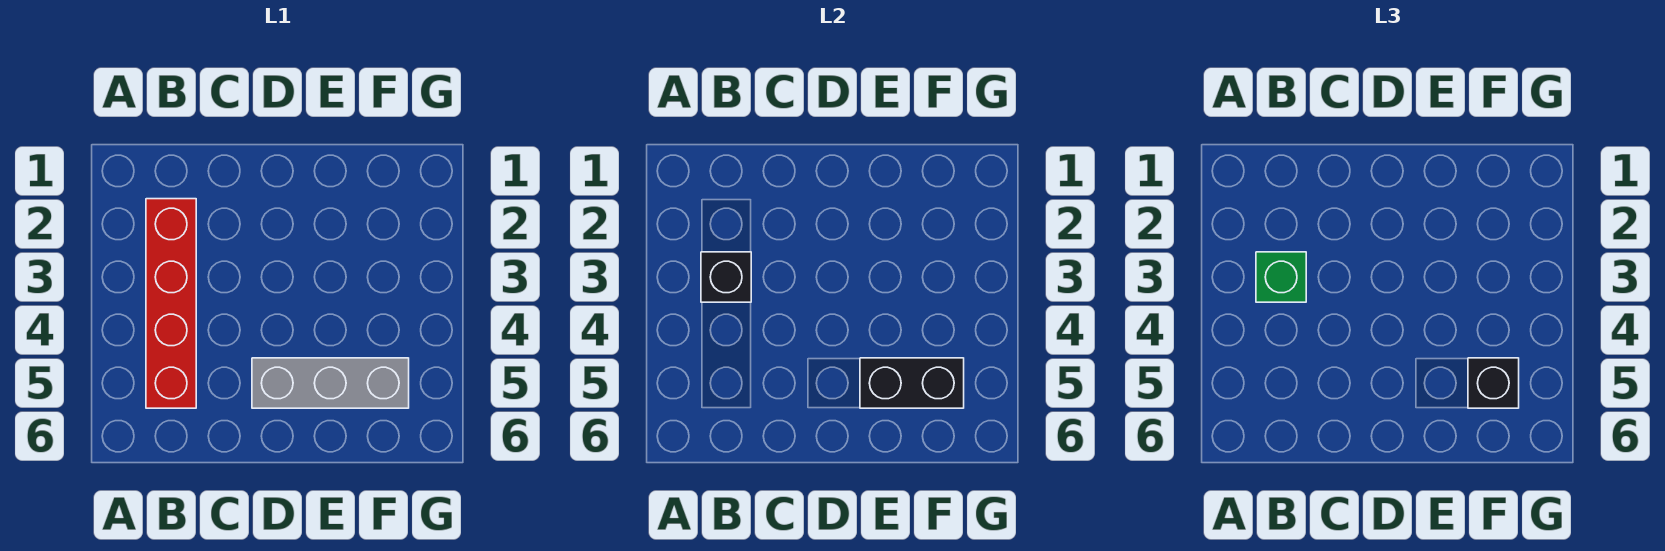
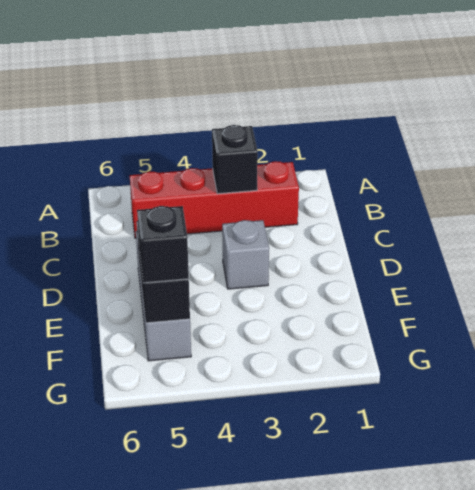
green 1x1 brick [1256,252,1306,302] -> none
none -> grey 1x1 brick [222,220,269,289]

